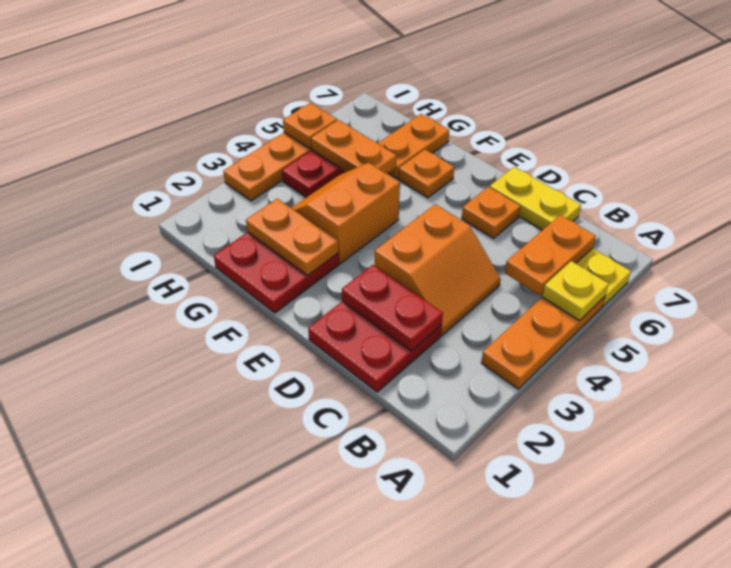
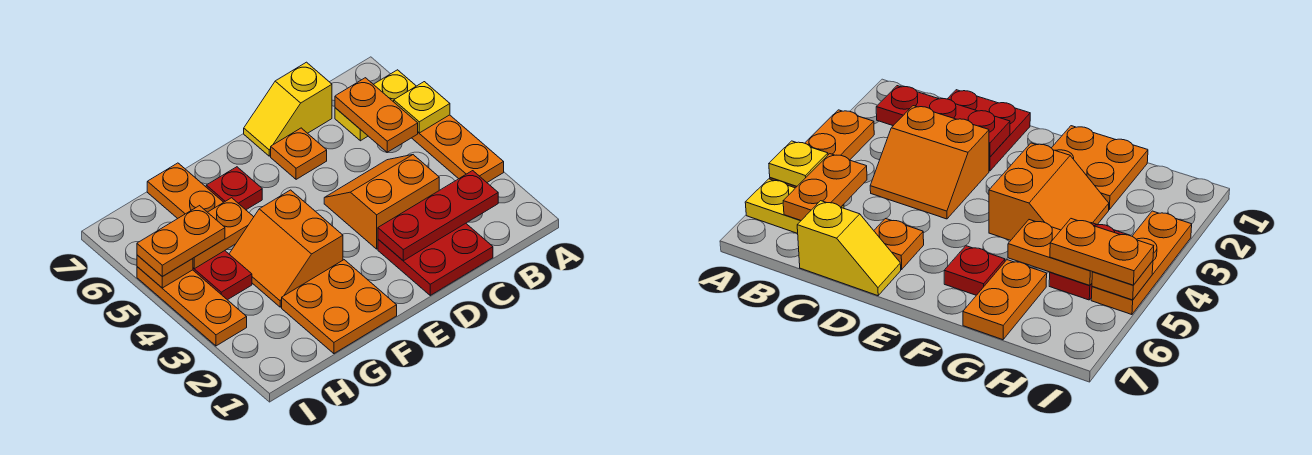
red 1x2 plate [342,265,443,351] -> red 1x3 plate [378,171,498,261]
orange 2x2 slope [375,204,501,335] -> orange 2x2 slope turned to [324,155,439,249]
yellow 1x2 plate [490,167,581,230] -> yellow 1x2 slope [244,62,332,156]
red 2x2 plate [214,232,339,313] -> orange 2x2 plate [282,260,397,354]
orange 1x2 plate [246,199,338,275] -> orange 1x2 plate moved to [137,206,225,277]
orange 1x1 plate [399,149,454,198] -> red 1x1 plate [206,167,262,210]

